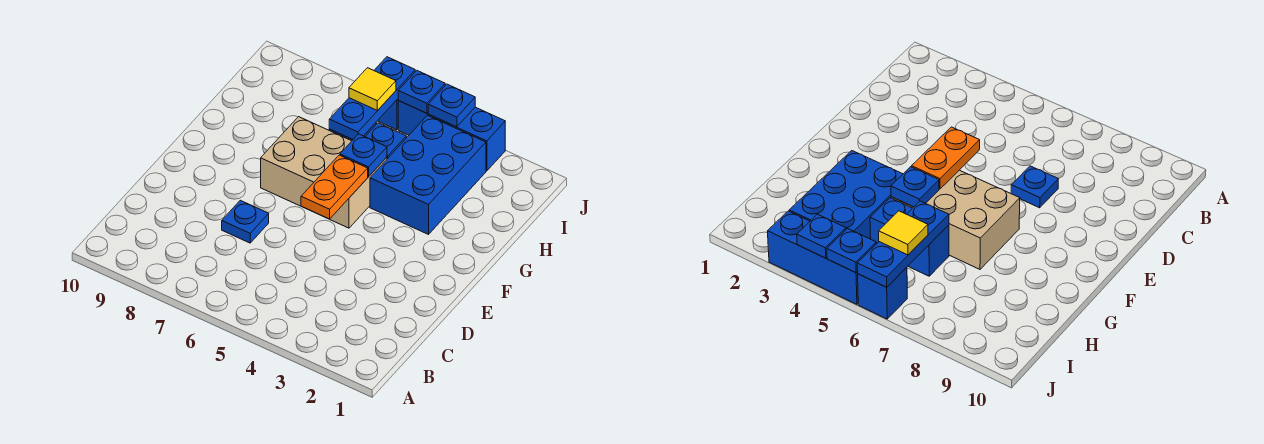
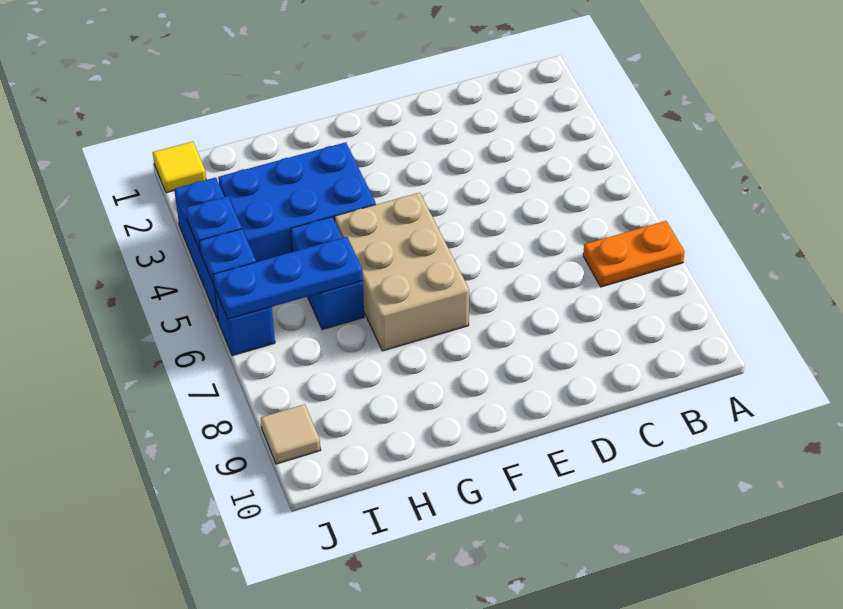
blue 1x1 plate [222,200,269,243] -> none
orange 1x2 plate [301,155,368,219] -> orange 1x2 plate moved to [583,221,685,287]
blue 1x1 plate [340,134,387,177] -> none
yellow 1x1 tile [349,68,396,111] -> yellow 1x1 tile moved to [153,142,206,193]
none -> tan 1x1 tile [261,404,321,464]

